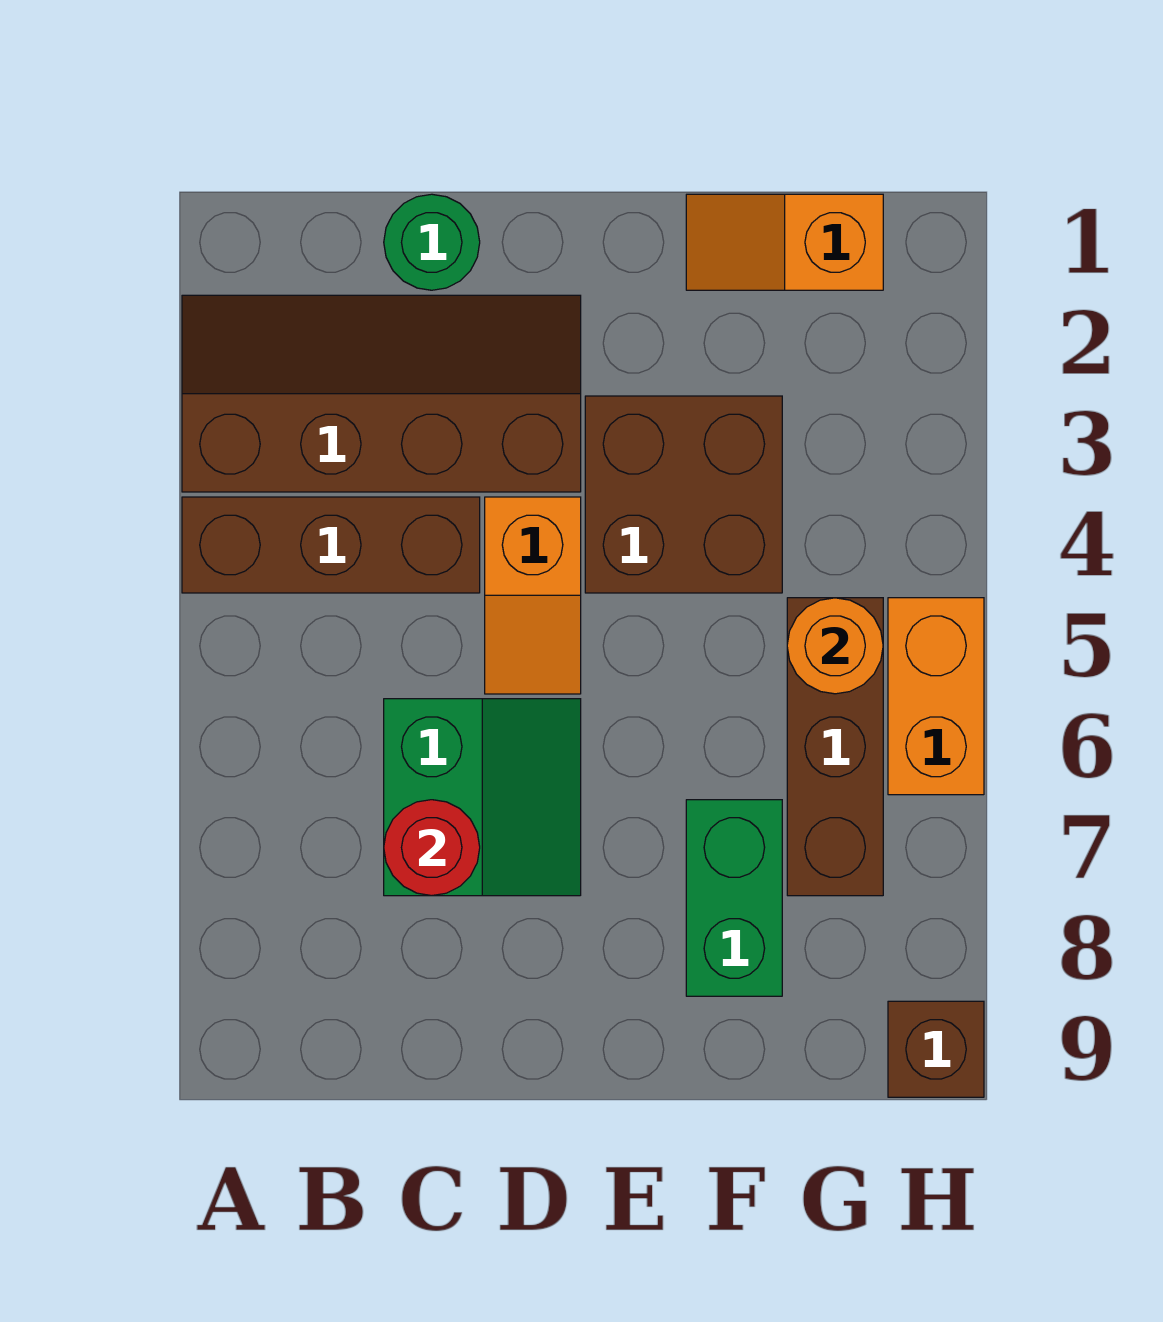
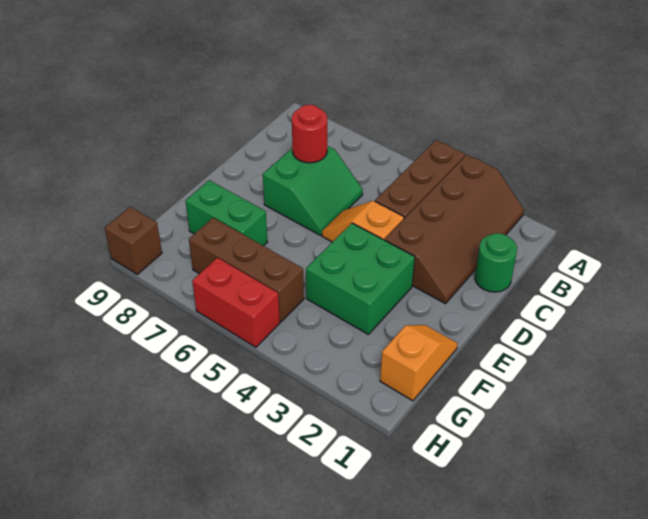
green 2x2 slope [384,699,581,896] -> green 2x2 slope turned to [263,146,363,235]
brown 2x2 brick [585,396,782,593] -> green 2x2 brick [306,223,415,335]
orange 1x1 round brick [787,598,883,694] -> none
orange 1x2 brick [888,598,984,795] -> red 1x2 brick [192,258,280,347]

